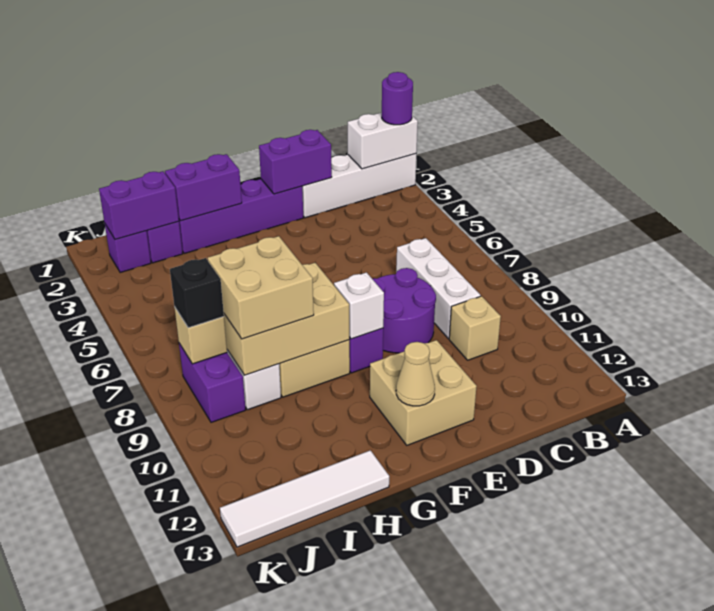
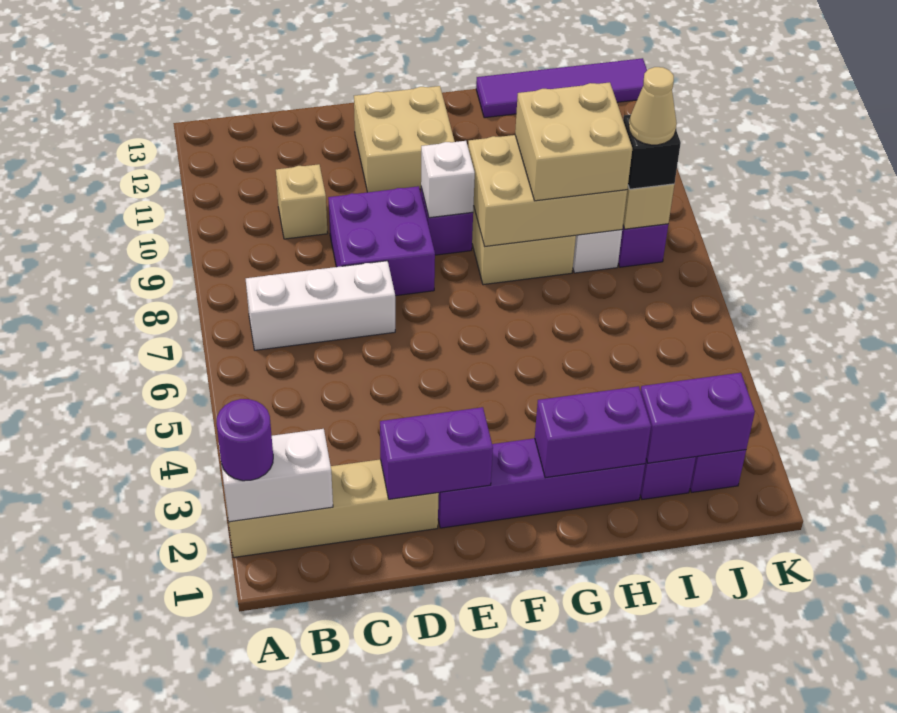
white 1x4 brick [302,154,416,218] -> tan 1x4 brick [224,459,439,558]
white 1x3 brick [396,238,481,339] -> white 1x3 brick turned to [246,261,395,350]
purple 2x2 round brick [373,268,436,353] -> purple 2x2 brick [328,186,435,296]
tan 1x1 cone [396,342,435,406] -> tan 1x1 cone moved to [629,67,677,145]
white 1x4 tile [220,450,389,547] -> purple 1x4 tile [476,58,647,118]

